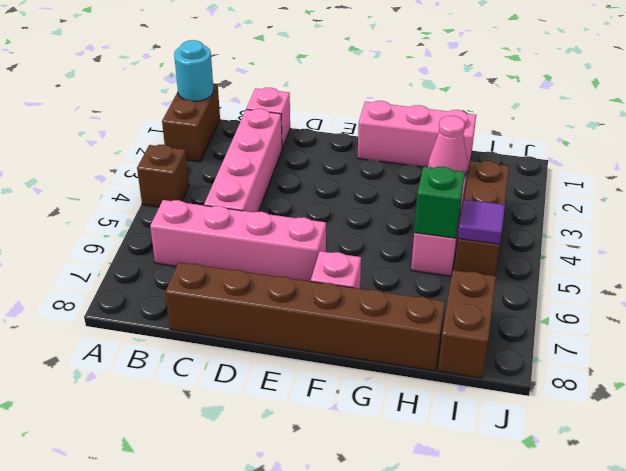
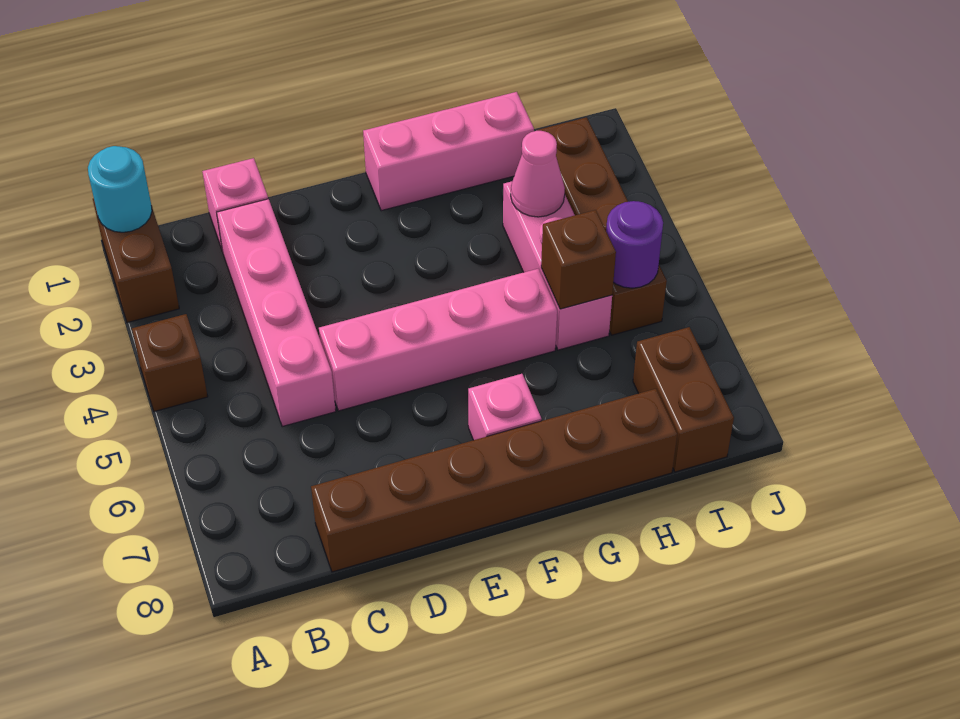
pink 1x4 brick [150,200,326,281] -> pink 1x4 brick moved to [319,269,557,411]
green 1x1 brick [414,167,465,238] -> brown 1x1 brick [541,210,616,309]
brown 1x3 brick [454,161,509,276] -> brown 1x4 brick [538,117,667,335]
purple 1x1 tile [458,199,505,244] -> purple 1x1 round brick [606,201,663,288]

